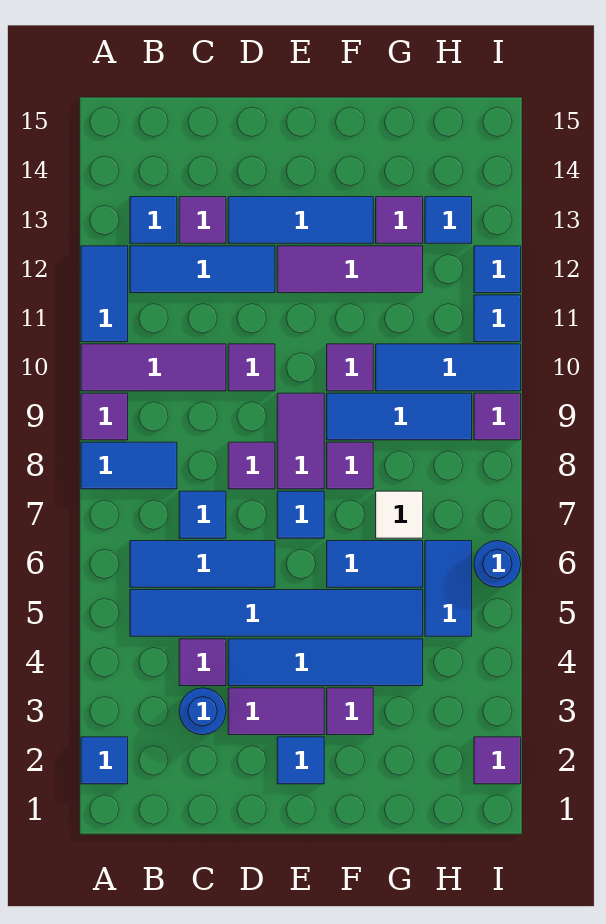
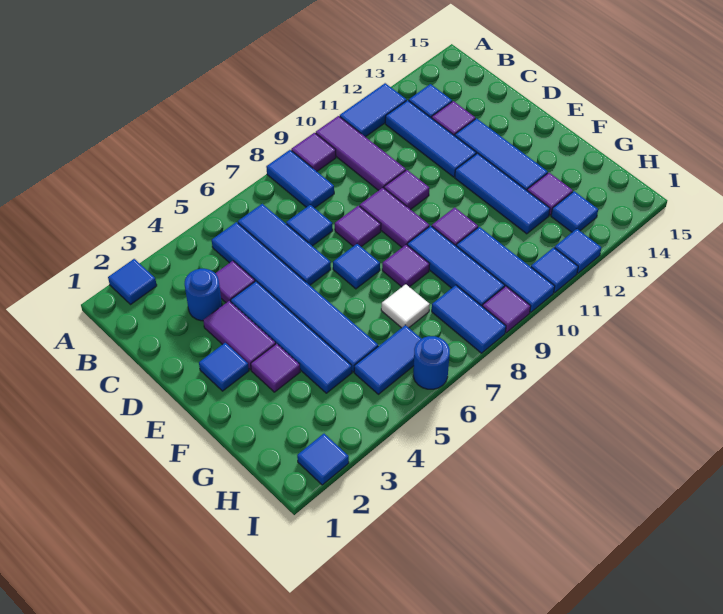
purple 1x2 tile [277,393,324,489] -> purple 1x2 tile turned to [360,188,429,247]
purple 1x3 tile [277,246,423,293] -> blue 1x3 tile [455,153,550,234]
blue 1x2 tile [327,541,423,587] -> blue 1x2 tile moved to [432,285,506,353]
purple 1x1 tile [474,737,521,784] -> blue 1x1 tile [297,434,349,485]

